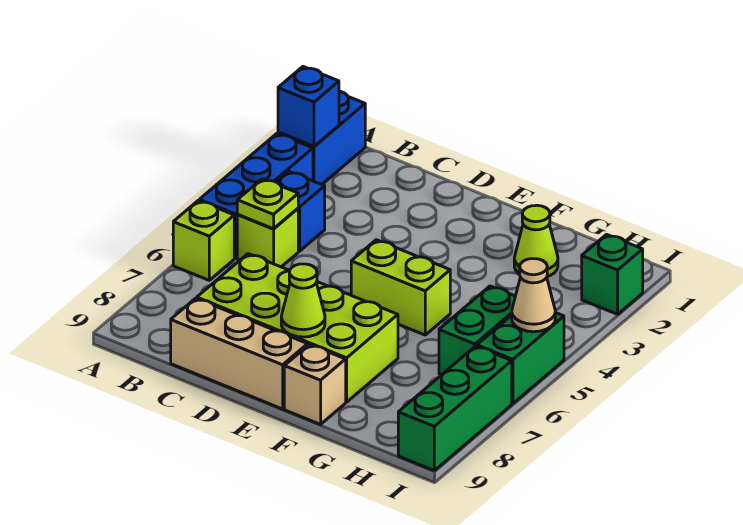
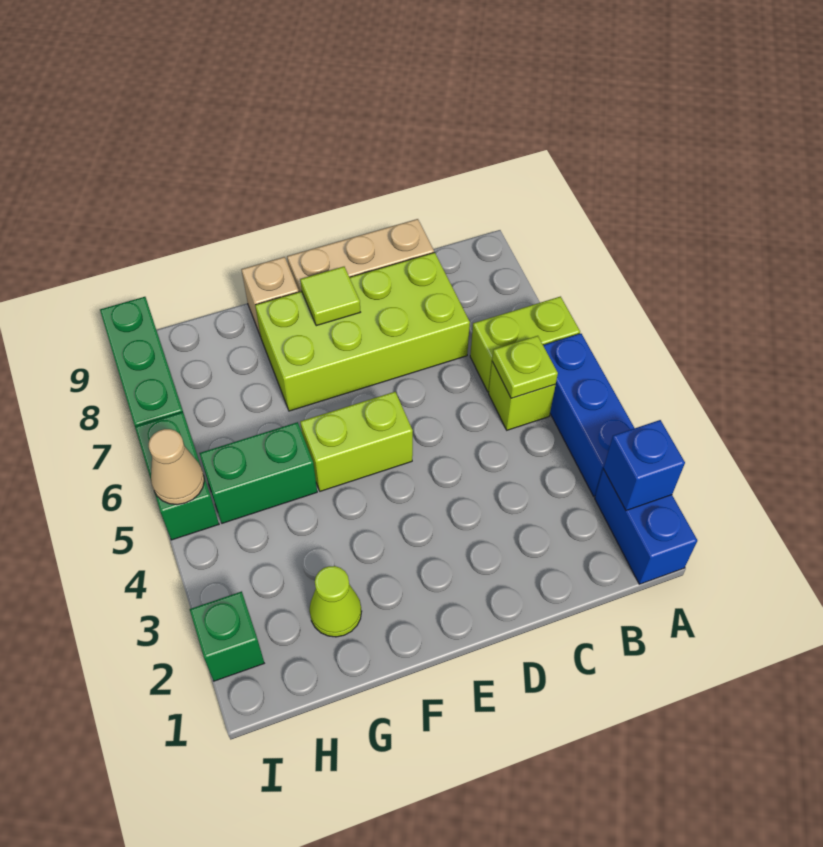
lime 1x1 brick [173,201,234,280] -> lime 1x2 brick [470,297,580,392]
blue 1x1 brick [276,171,325,251] -> none
lime 1x1 cone [281,264,325,337] -> lime 1x1 tile [300,267,360,326]
green 1x2 brick [439,286,515,375] -> green 1x2 brick turned to [199,422,317,523]

